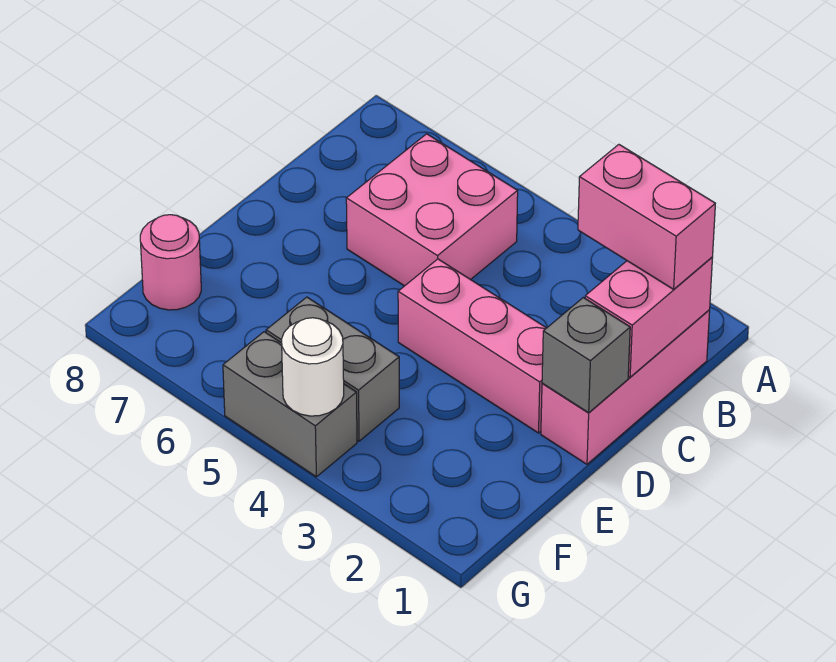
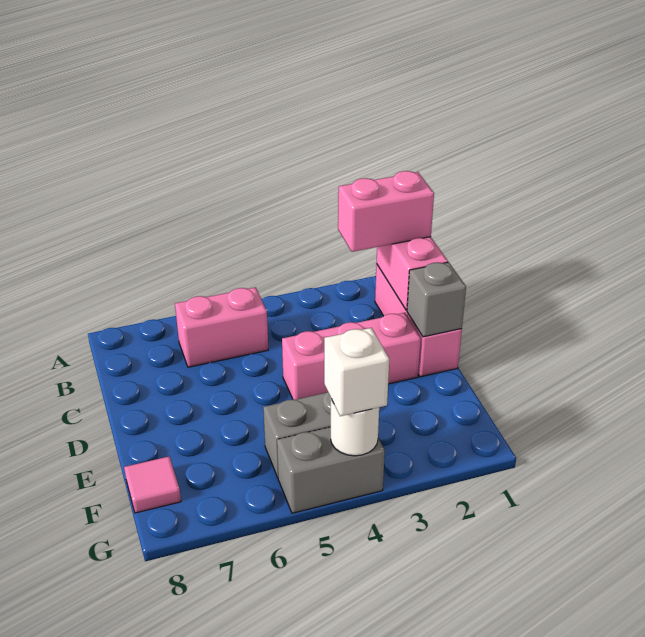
pink 2x2 brick [346,134,518,286] -> pink 1x2 brick [175,287,268,367]
pink 1x1 round brick [140,215,201,310] -> pink 1x1 tile [124,457,181,513]
none -> white 1x1 brick [324,328,389,416]

